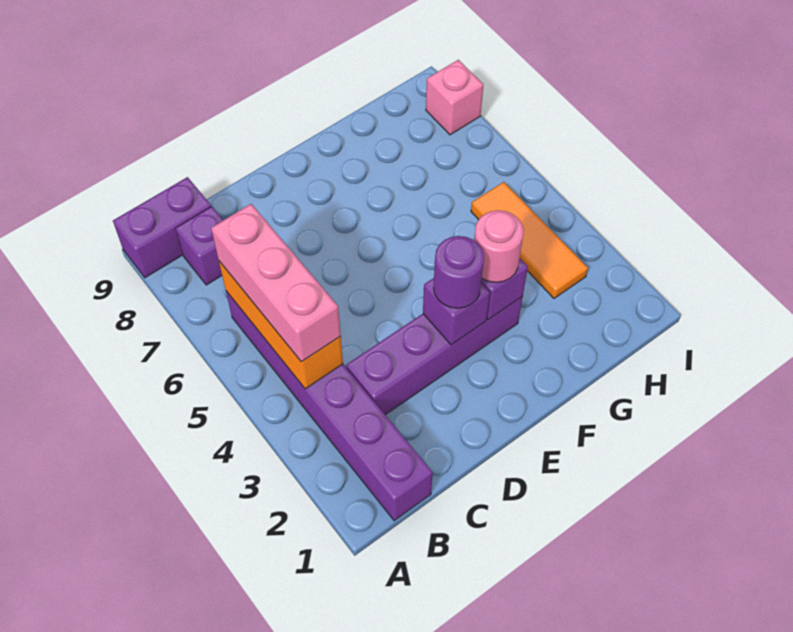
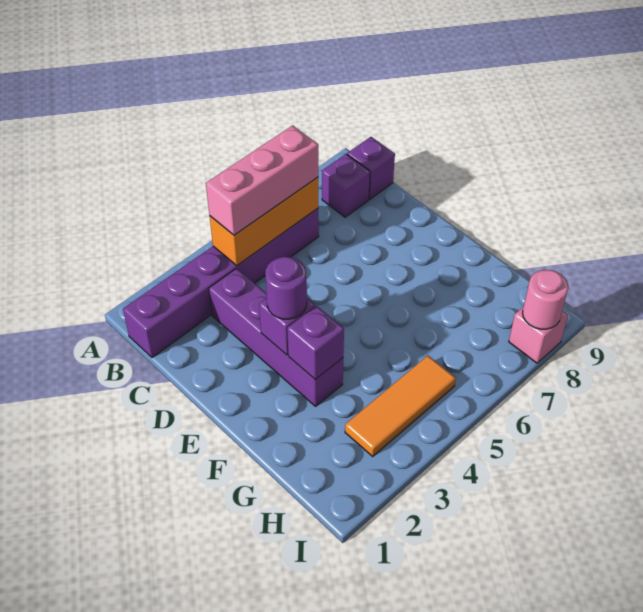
purple 1x2 brick [113,177,211,278] -> purple 1x1 brick [347,137,395,199]
pink 1x1 round brick [474,210,524,282] -> pink 1x1 round brick moved to [523,270,568,329]

